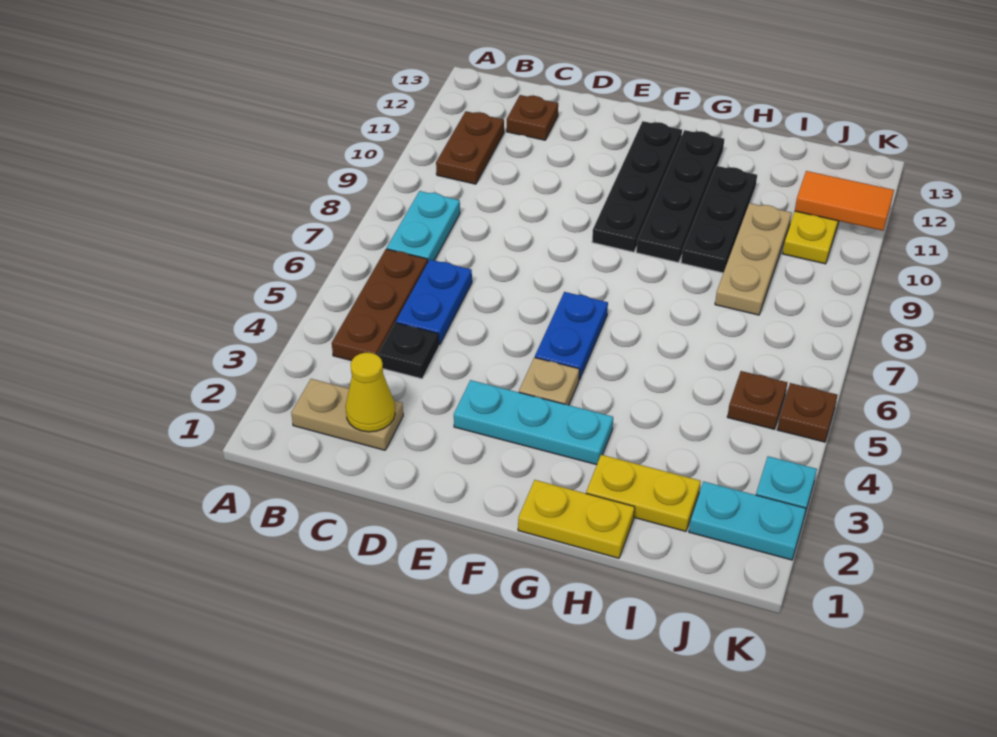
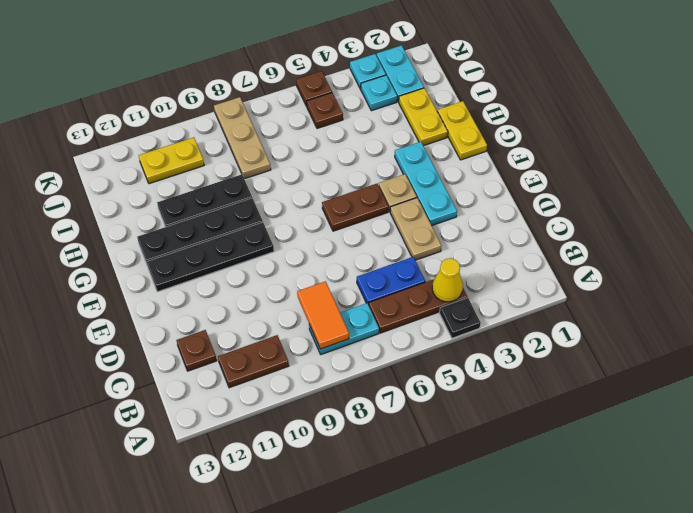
tan 1x2 plate [291,379,403,450] -> tan 1x2 plate moved to [390,198,441,260]
yellow 1x1 cone [346,353,395,432] -> yellow 1x1 cone moved to [432,258,463,302]
black 1x1 plate [378,323,439,379] -> black 1x1 plate moved to [440,298,481,338]
blue 1x2 plate [535,292,608,380] -> brown 1x2 plate [322,184,389,231]
tan 1x3 plate [715,203,792,315] -> tan 1x3 plate turned to [214,97,271,179]
none -> cyan 1x1 plate [361,75,397,111]
orange 1x2 tile [795,171,894,231] -> orange 1x2 tile moved to [297,281,349,349]

